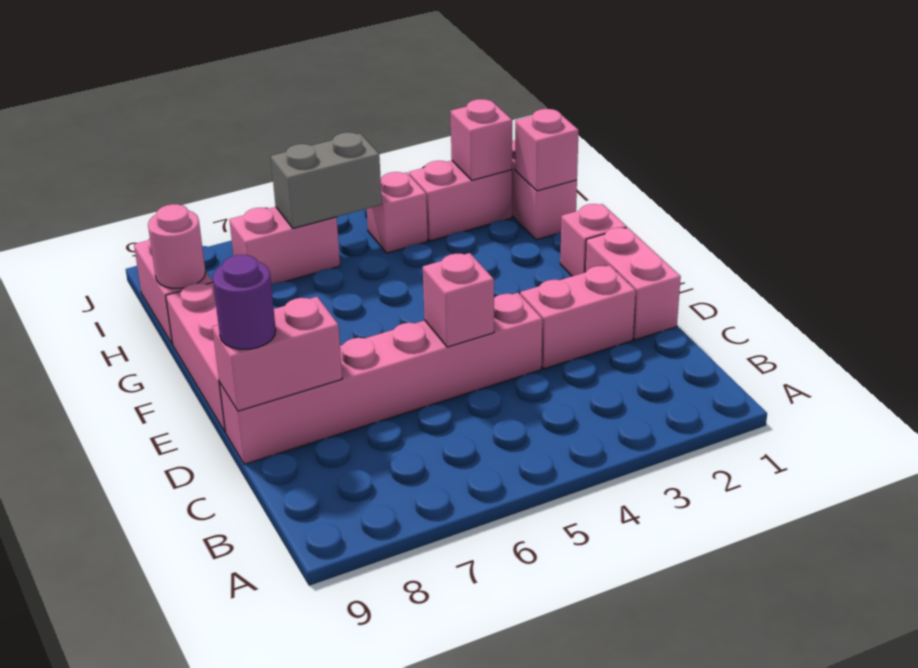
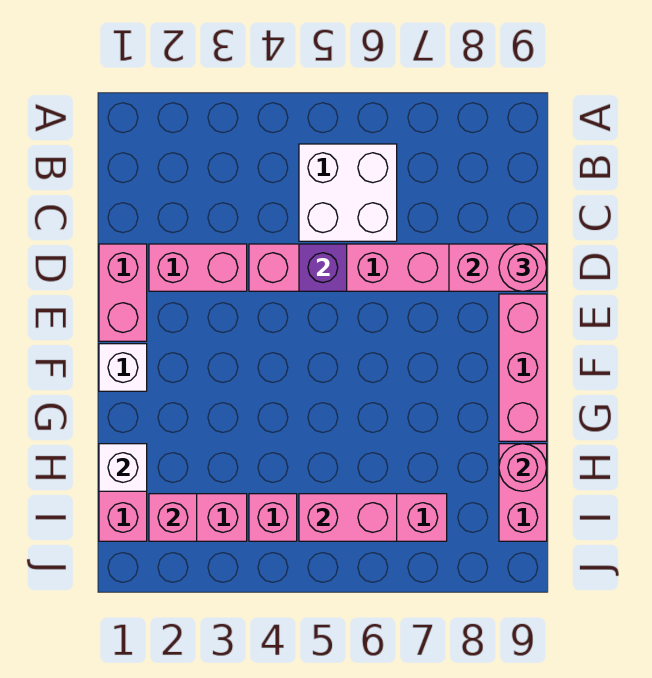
none -> white 2x2 brick [299,144,397,241]
pink 1x1 brick [423,253,494,347] -> purple 1x1 brick [299,244,347,291]
purple 1x1 round brick [213,255,276,349] -> pink 1x1 round brick [499,244,547,291]
pink 1x1 brick [560,204,627,276] -> white 1x1 brick [99,344,147,391]
pink 1x1 brick [515,109,579,191] -> white 1x1 brick [99,444,147,491]
grey 1x2 brick [271,132,382,228] -> pink 1x2 brick [299,494,397,541]

